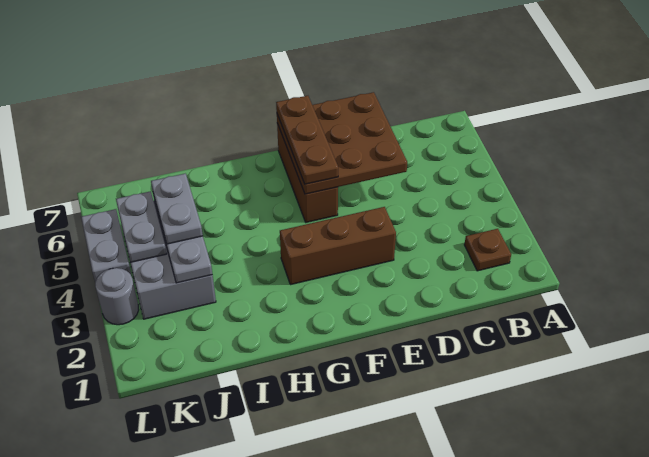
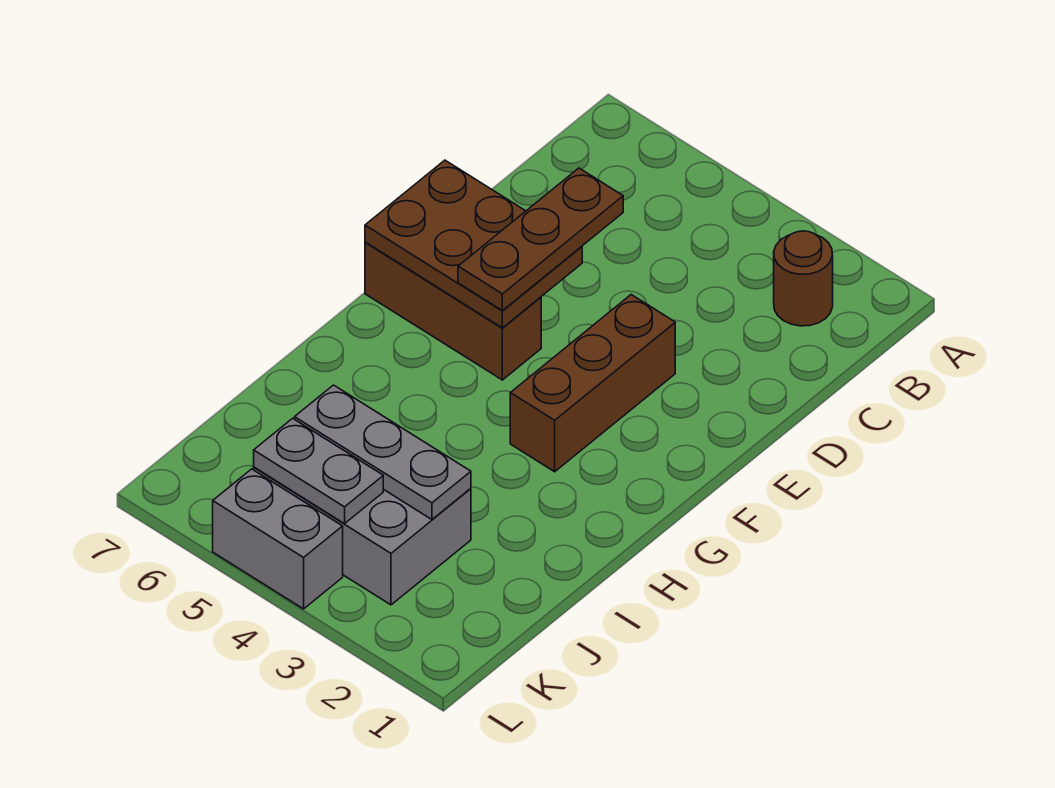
brown 1x1 plate [464,229,511,271] -> brown 1x1 round brick [774,231,833,326]
brown 3x3 plate [277,92,407,194] -> brown 2x3 plate [365,160,582,328]
brown 1x3 plate [276,96,338,184] -> brown 1x3 plate turned to [458,168,623,311]
grey 1x2 plate [151,174,203,244] -> none
grey 1x1 round brick [95,268,138,325] -> none

